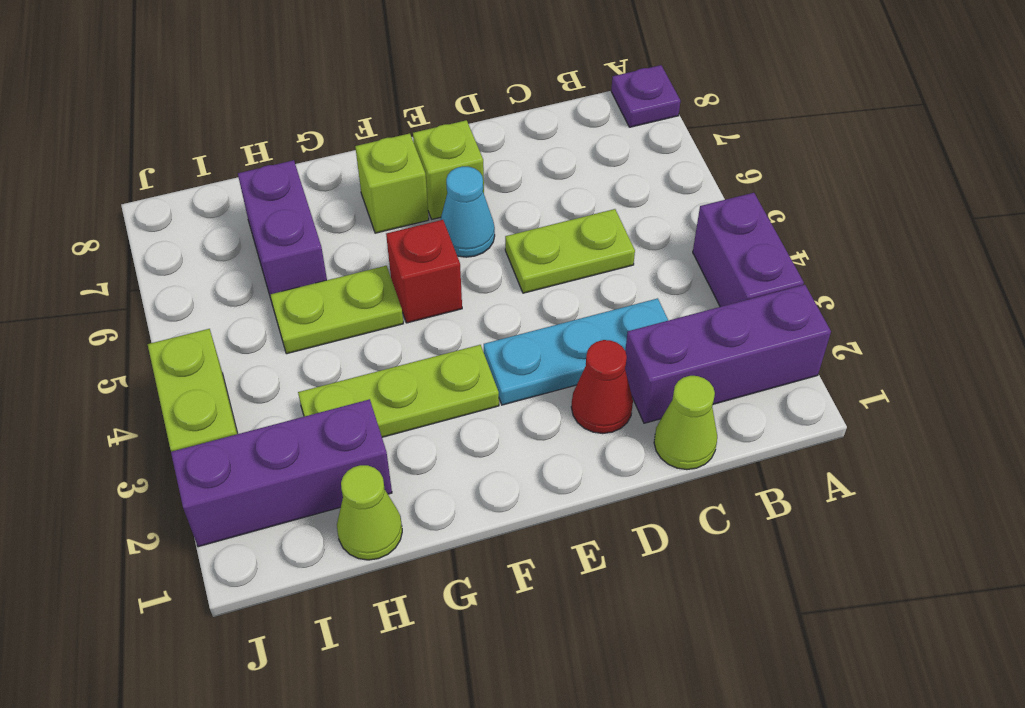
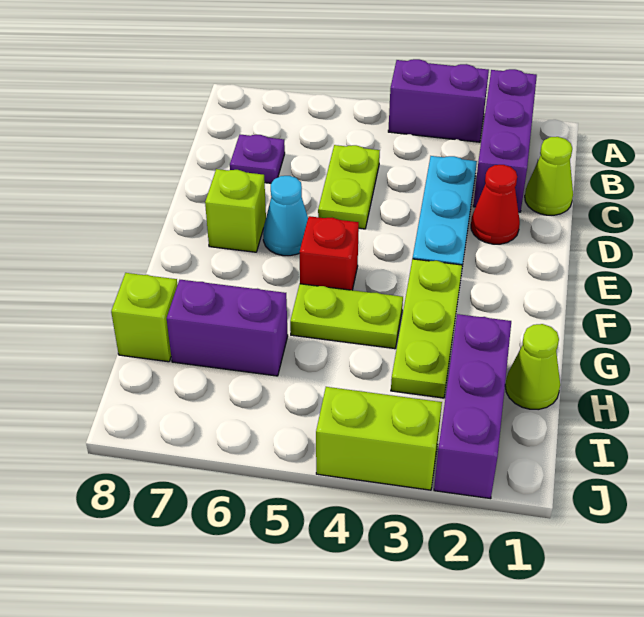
purple 1x1 plate [611,65,680,127] -> purple 1x1 plate moved to [230,135,285,183]
lime 1x1 brick [355,133,429,233] -> lime 1x1 brick moved to [111,273,178,362]
lime 1x2 plate [270,266,403,354] -> lime 1x2 plate turned to [290,284,403,349]

